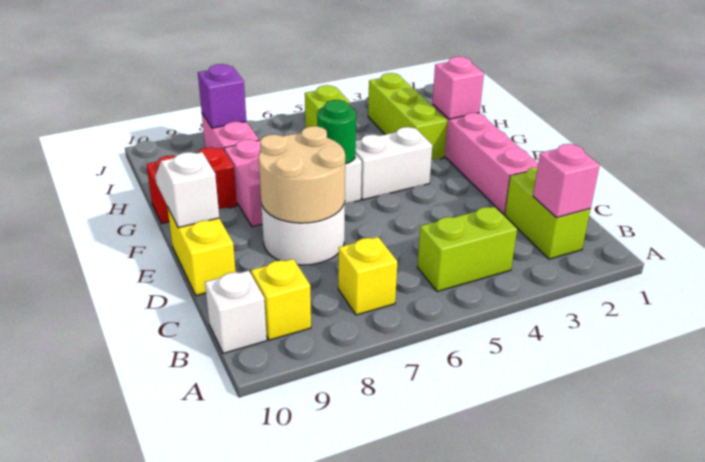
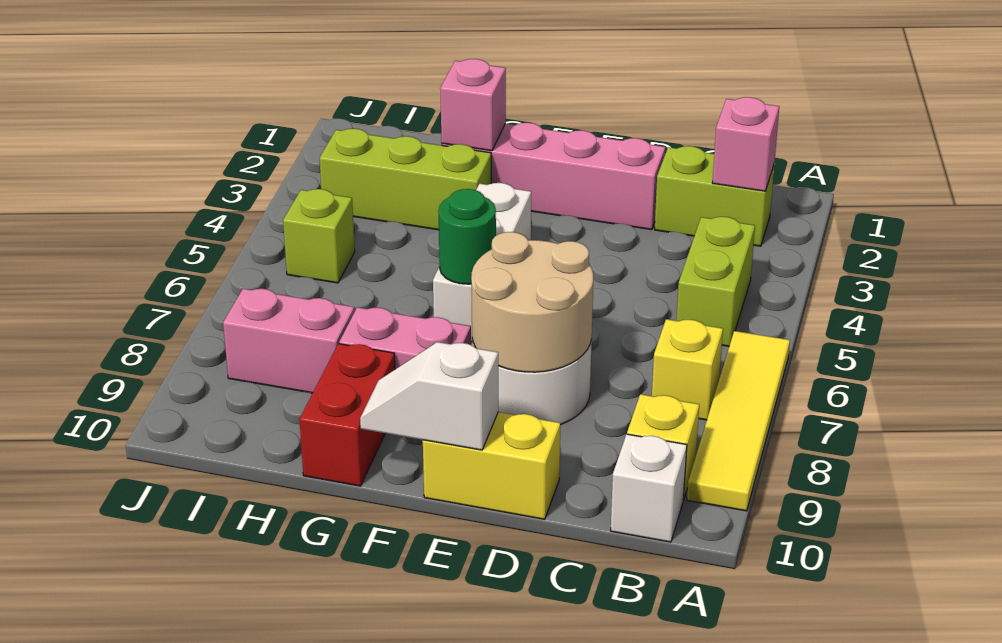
none -> yellow 1x4 tile [687,331,790,511]
purple 1x1 brick [198,64,246,128] -> none

